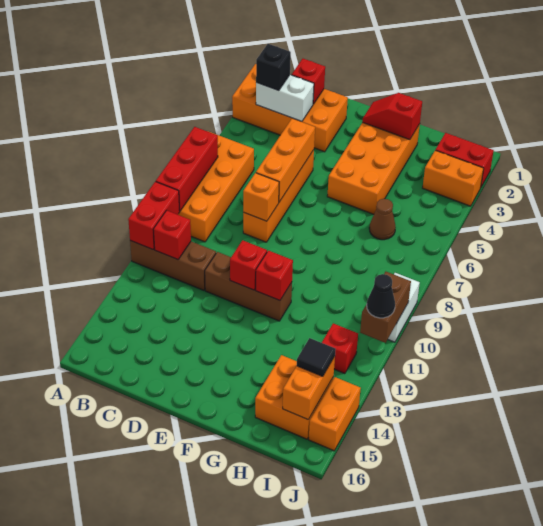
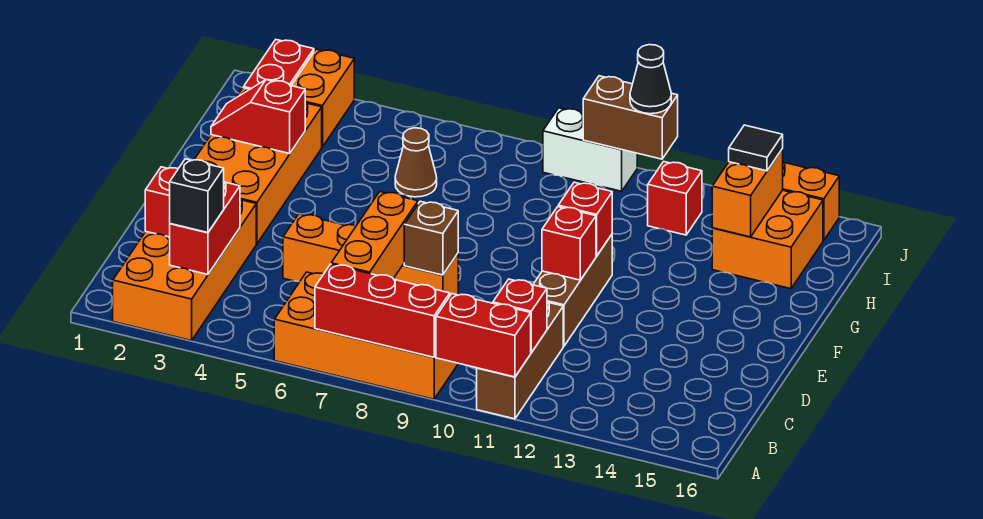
white 1x2 brick [256,75,314,122] -> red 1x2 brick [170,182,240,274]
orange 1x3 brick [256,118,315,202] -> orange 1x3 brick turned to [331,192,418,279]
orange 1x1 brick [243,173,279,221] -> brown 1x1 brick [404,201,458,275]
orange 2x4 brick [327,122,420,214] -> orange 2x4 brick turned to [194,88,322,244]
red 1x2 slope [362,93,422,140] -> red 1x2 slope turned to [211,80,305,153]
orange 1x2 brick [283,356,335,420] -> orange 1x2 brick turned to [712,149,783,237]

